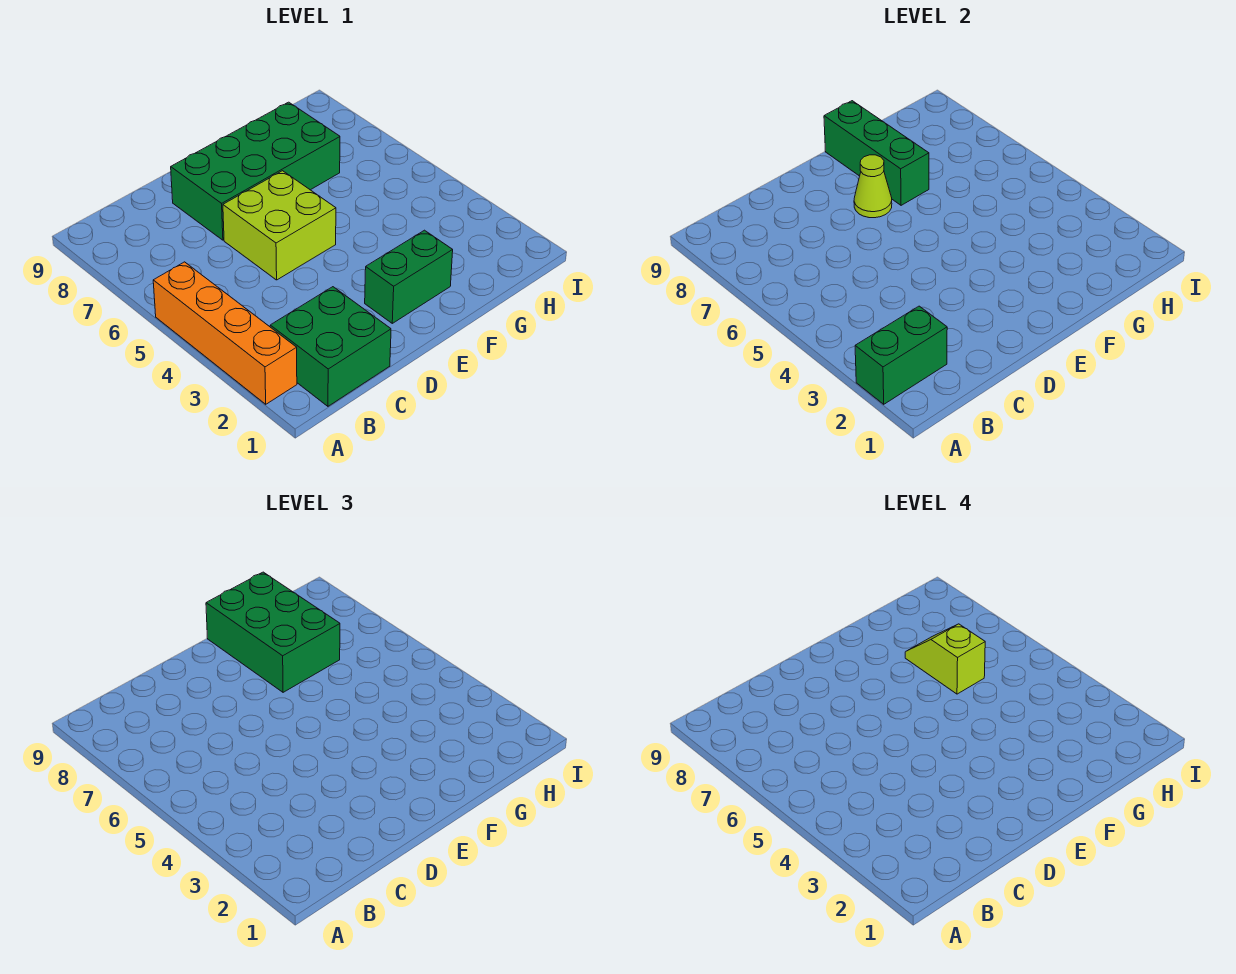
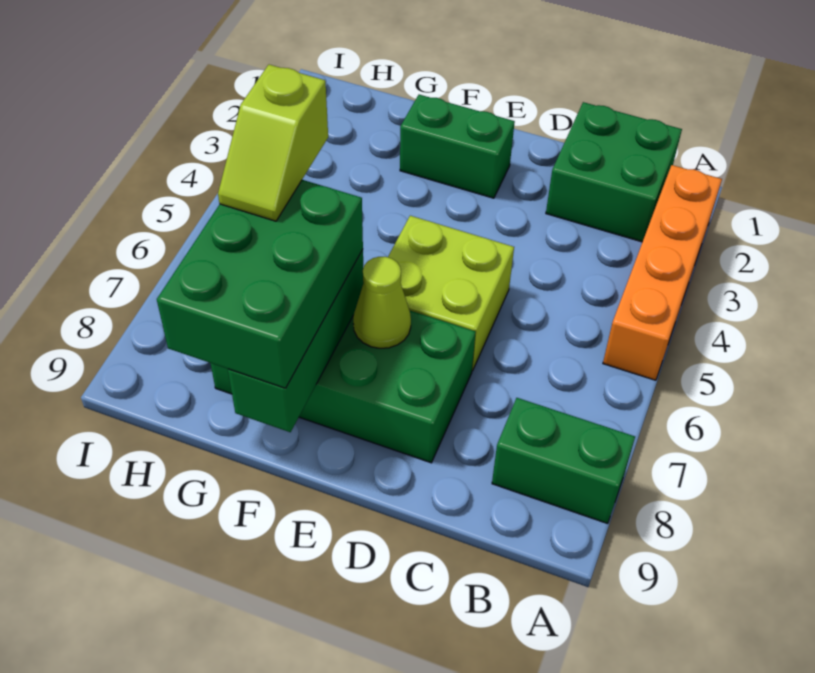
green 1x2 brick [855,306,947,404] -> green 1x2 brick moved to [492,398,635,523]

